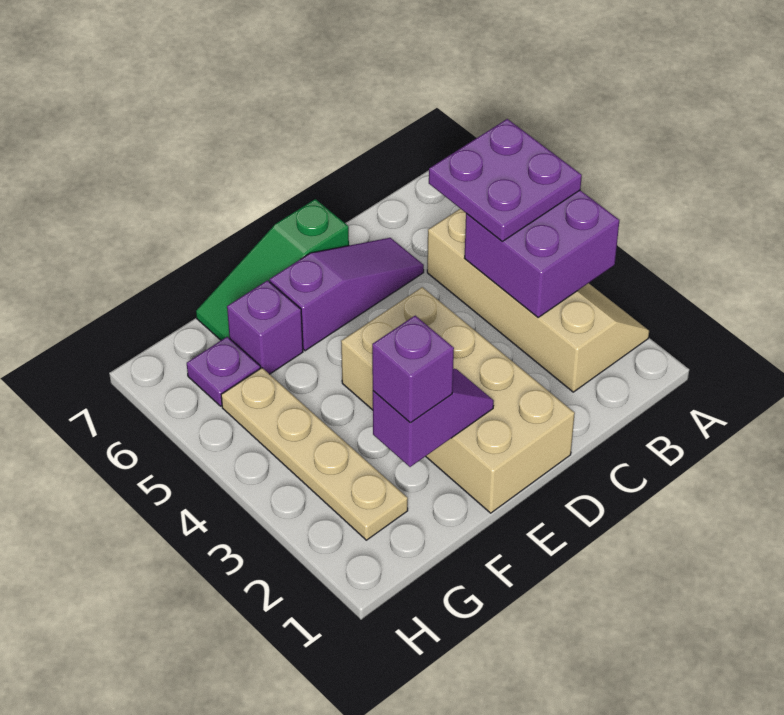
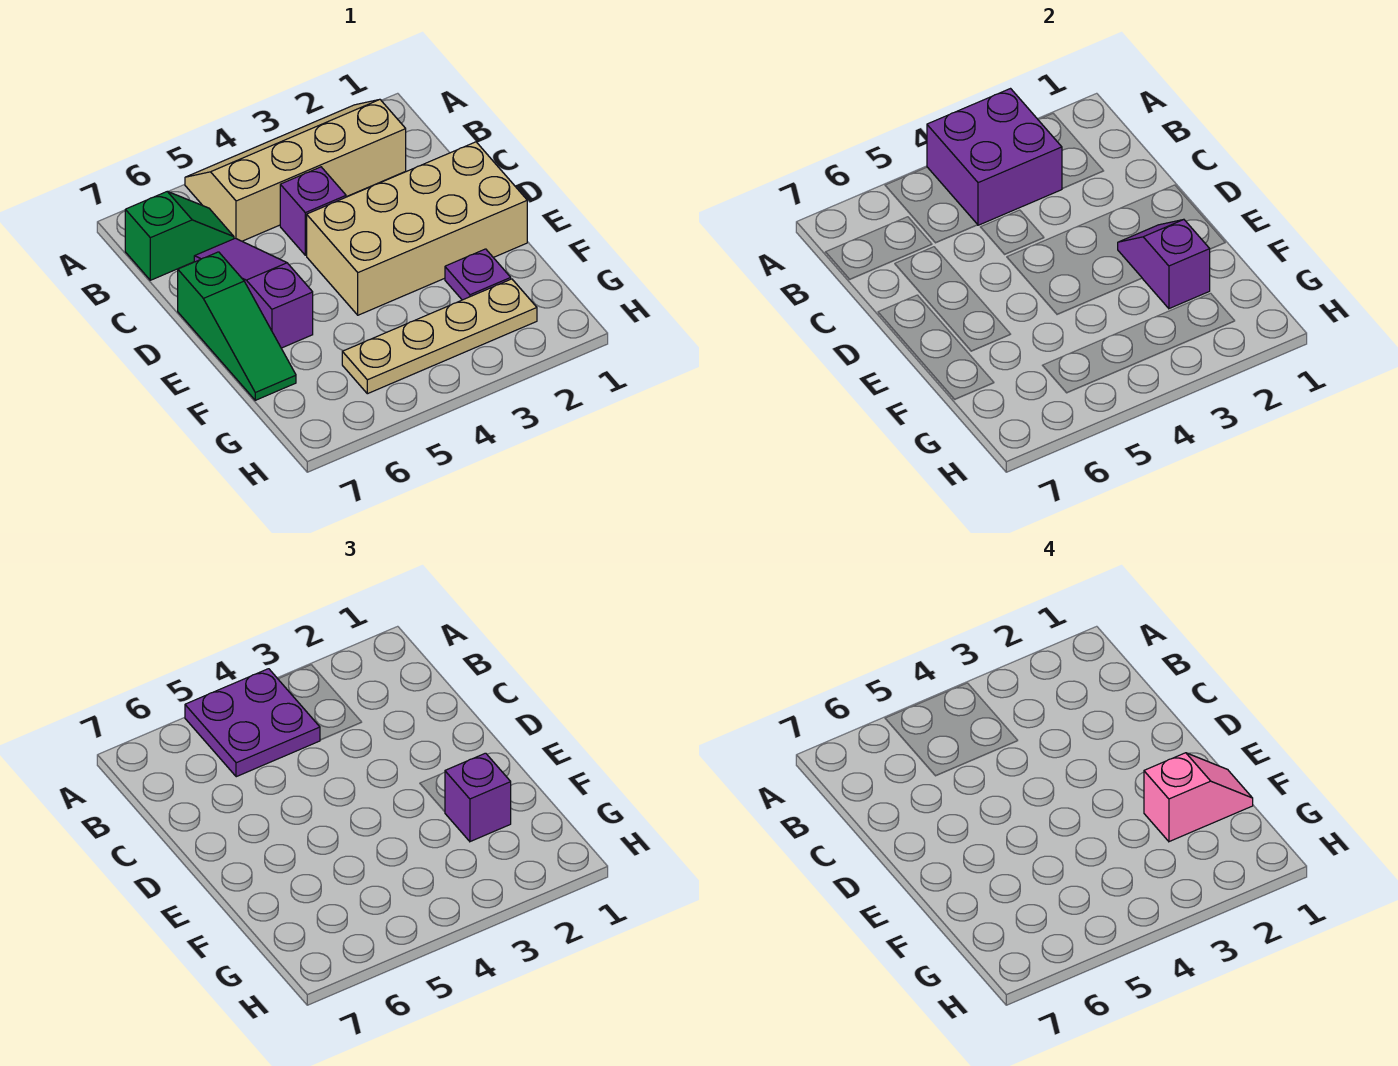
none -> green 1x2 slope [125,192,234,280]
none -> pink 1x2 slope [1144,753,1253,842]
purple 1x1 brick [227,280,303,374] -> purple 1x1 brick moved to [280,167,346,255]
purple 1x1 plate [187,337,261,406] -> purple 1x1 plate moved to [445,249,511,300]

